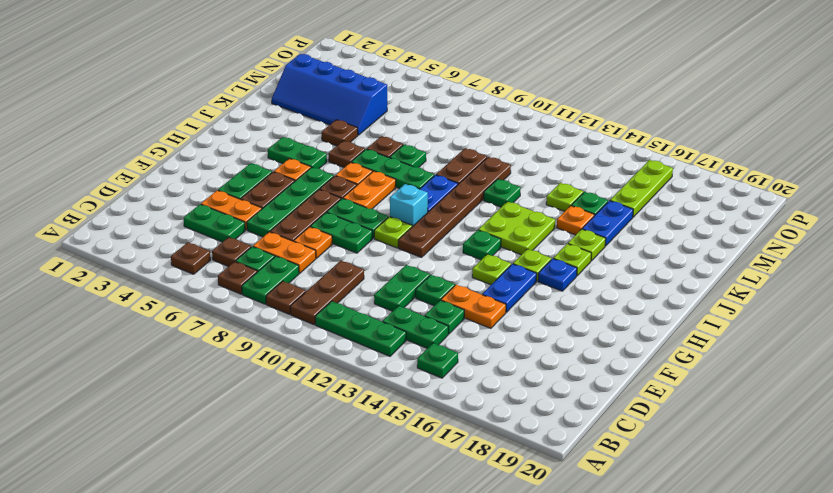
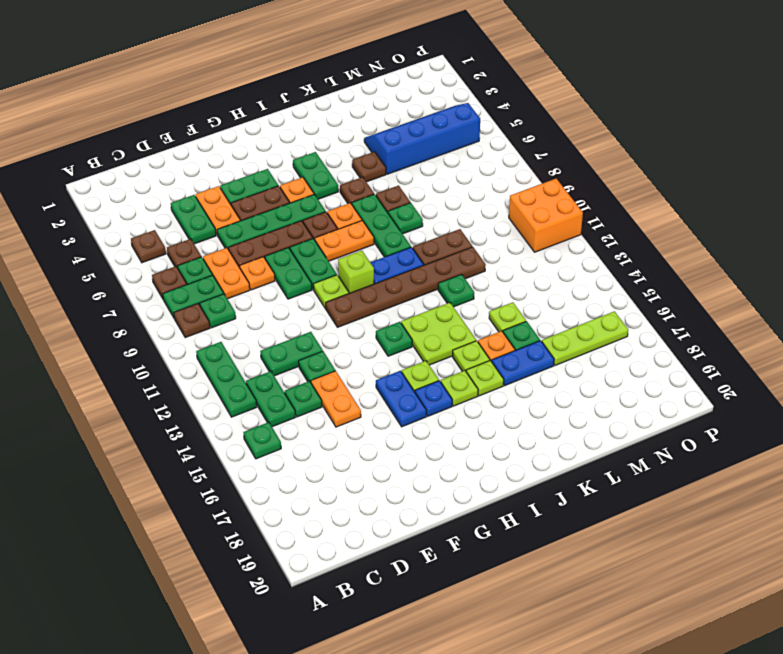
brown 1x3 plate [290,261,364,325] -> none
none -> green 1x1 plate [200,294,236,328]
blue 1x2 plate [482,264,537,312] -> blue 1x2 plate turned to [376,371,426,427]
lime 1x1 plate [472,254,511,285] -> lime 1x1 plate moved to [453,341,490,371]
cyan 1x1 brick [390,184,428,227] -> lime 1x1 brick [338,251,374,293]
blue 2x4 slope [272,54,387,135] -> blue 2x4 slope turned to [364,103,480,174]
none -> orange 2x2 brick [509,179,583,252]

